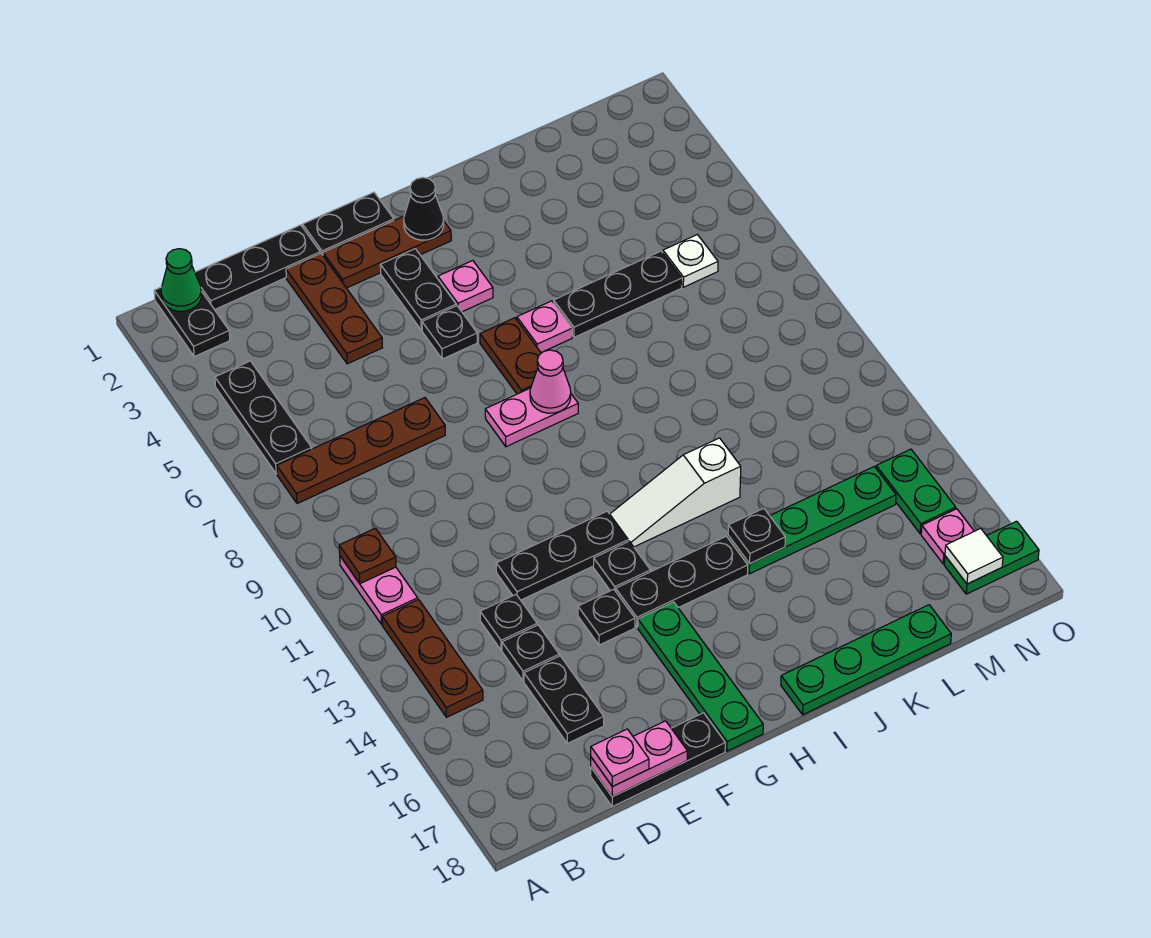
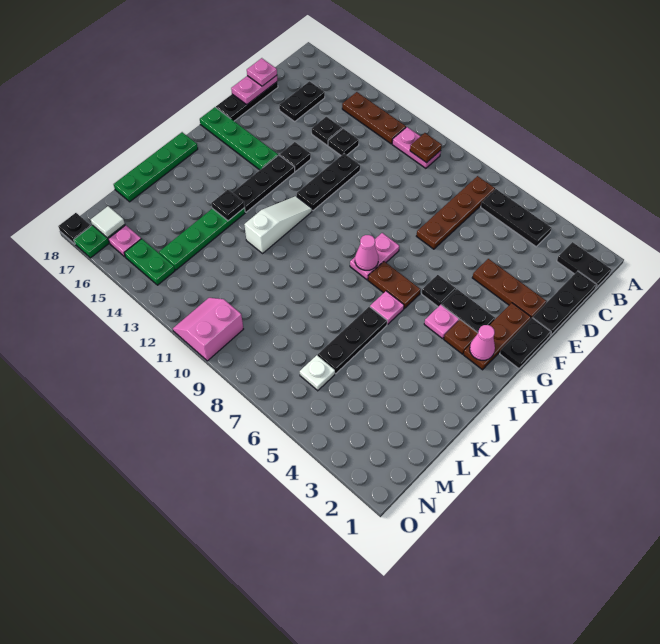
green 1x1 cone [161,249,202,311] -> none
black 1x2 plate [524,656,604,743] -> black 1x2 plate turned to [279,81,325,121]
black 1x1 plate [594,541,650,591] -> black 1x1 plate moved to [58,213,91,244]
black 1x1 cone [404,178,444,240] -> pink 1x1 cone [470,325,495,360]
none -> brown 1x1 plate [444,320,478,354]
none -> pink 2x2 slope [173,298,243,361]

